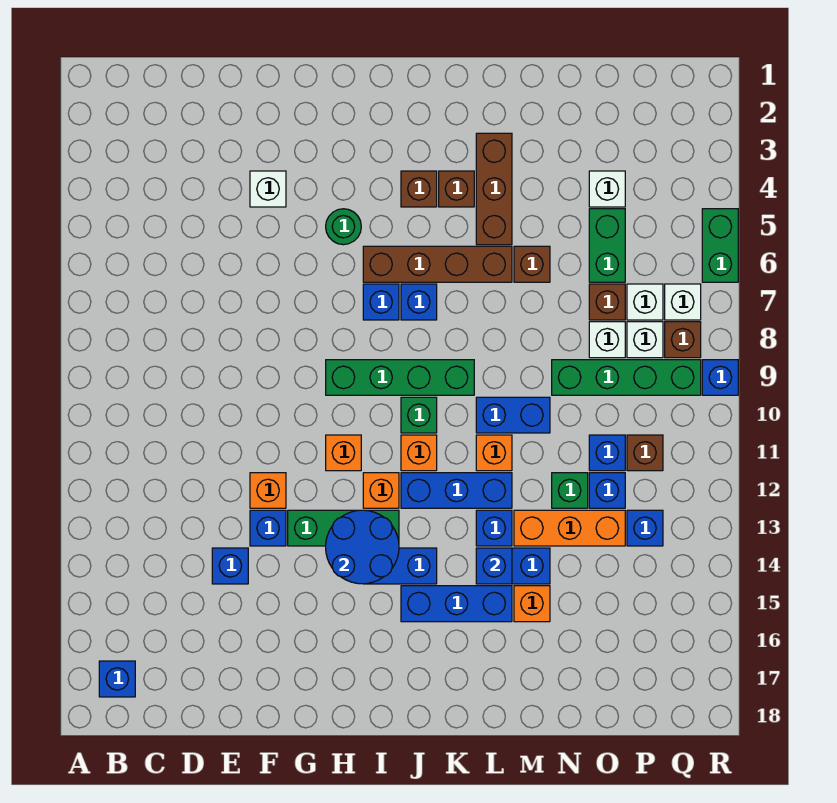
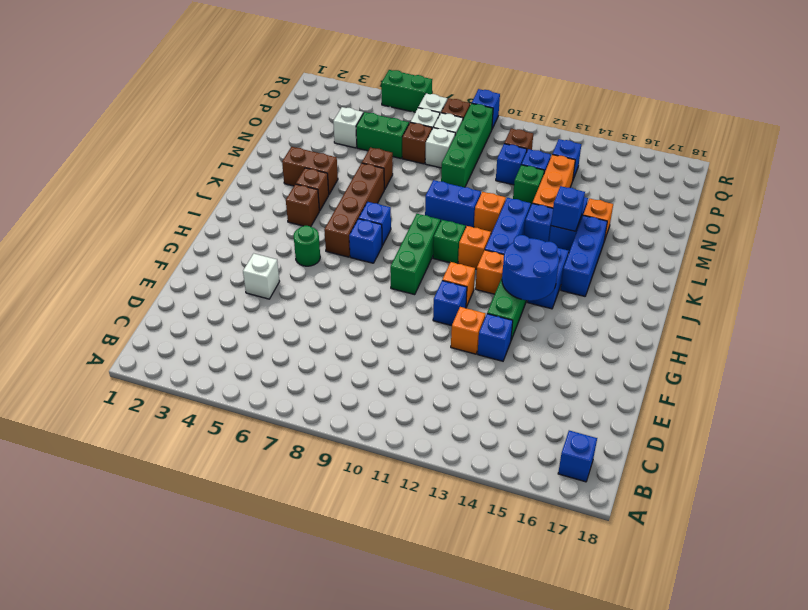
blue 1x1 brick [212,548,248,584] -> blue 1x1 brick moved to [433,281,467,326]
green 1x4 brick [326,360,474,395] -> green 1x3 brick [390,214,440,295]
brown 1x3 brick [476,133,512,245] -> brown 1x2 brick [282,147,338,194]
blue 1x2 brick [476,397,550,433] -> blue 1x2 brick turned to [425,180,481,228]

